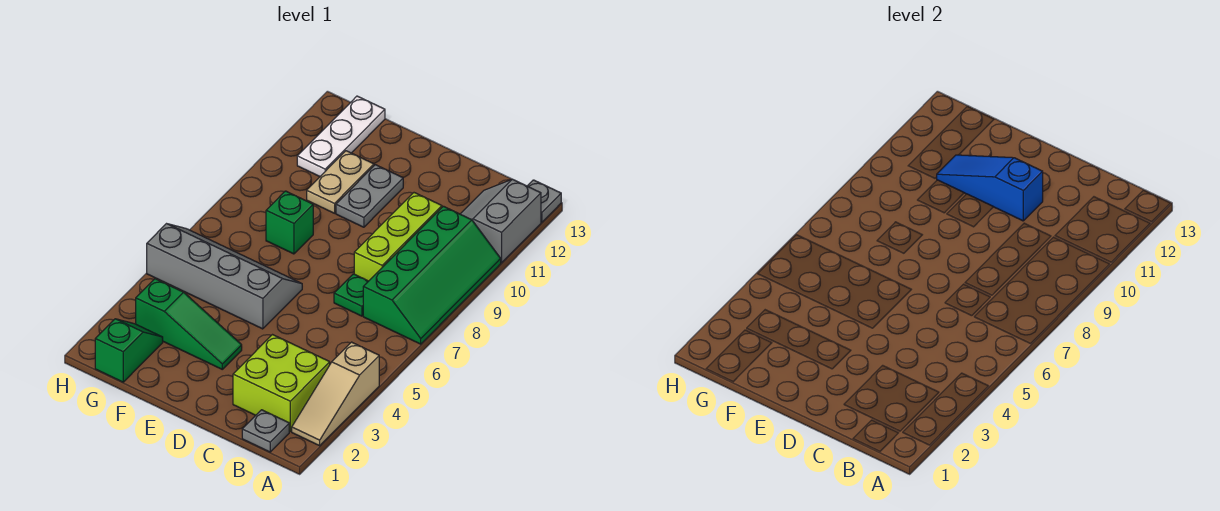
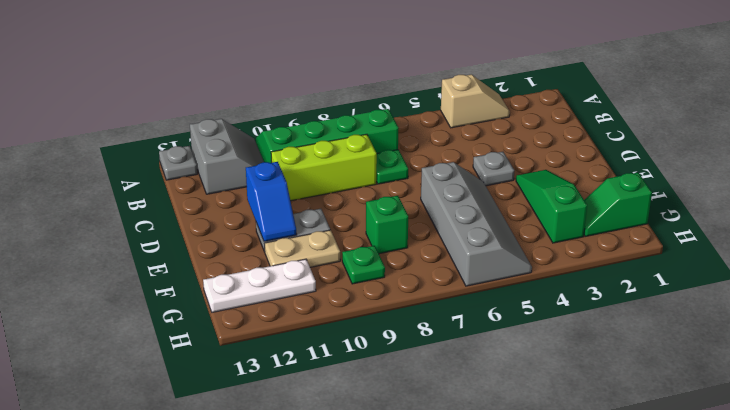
tan 1x3 slope [292,342,379,446] -> tan 1x2 slope [441,75,510,128]
grey 2x2 slope [461,179,541,263] -> grey 2x2 slope turned to [190,119,264,194]
grey 1x1 plate [242,410,289,452] -> grey 1x1 plate moved to [473,152,515,186]
lime 2x2 brick [233,335,330,432] -> none
blue 1x3 slope [937,155,1043,221] -> blue 1x2 slope [246,162,297,242]
grey 2x4 slope [147,224,302,329] -> grey 2x4 slope turned to [421,162,532,286]
none -> green 1x1 plate [342,246,385,284]

